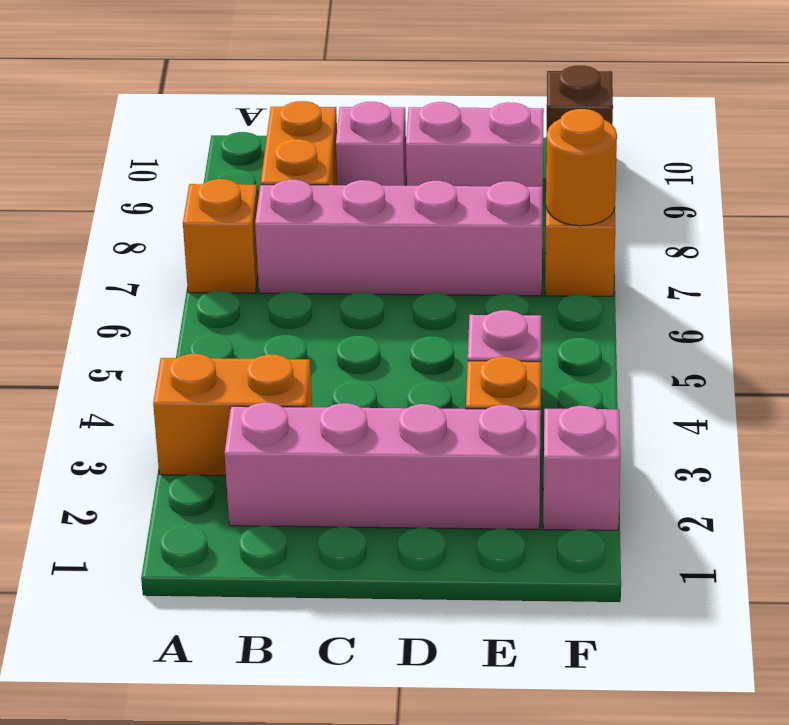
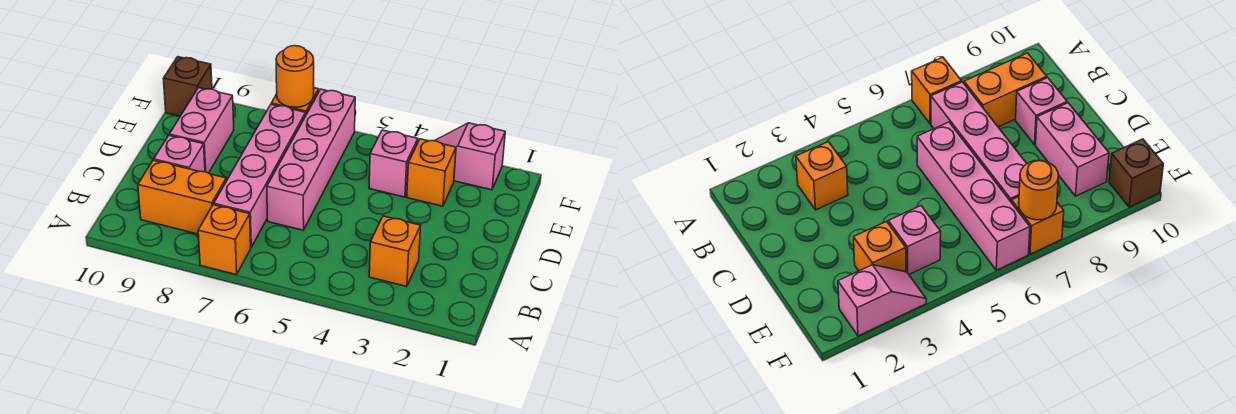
orange 1x2 brick [153,354,312,476] -> orange 1x1 brick [369,216,421,287]
pink 1x4 brick [225,402,541,529] -> pink 1x4 brick moved to [267,89,355,230]

